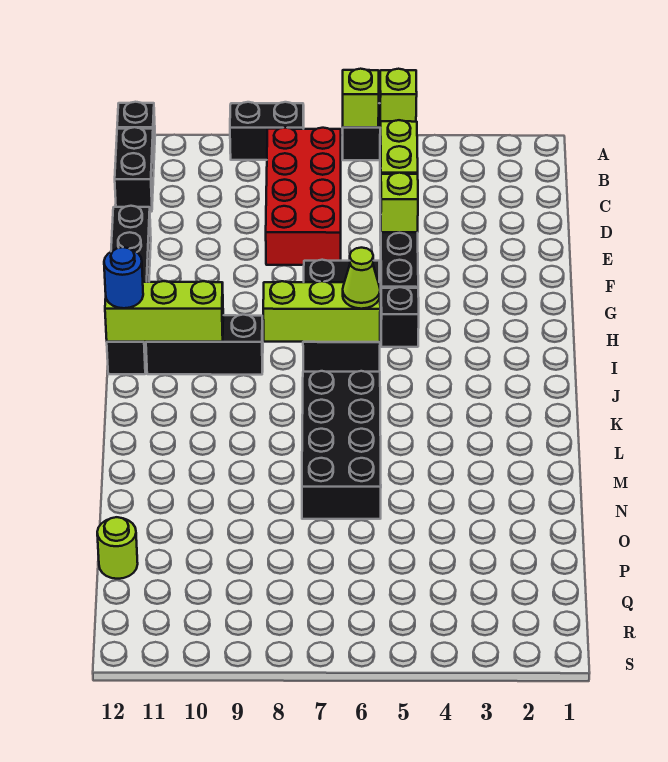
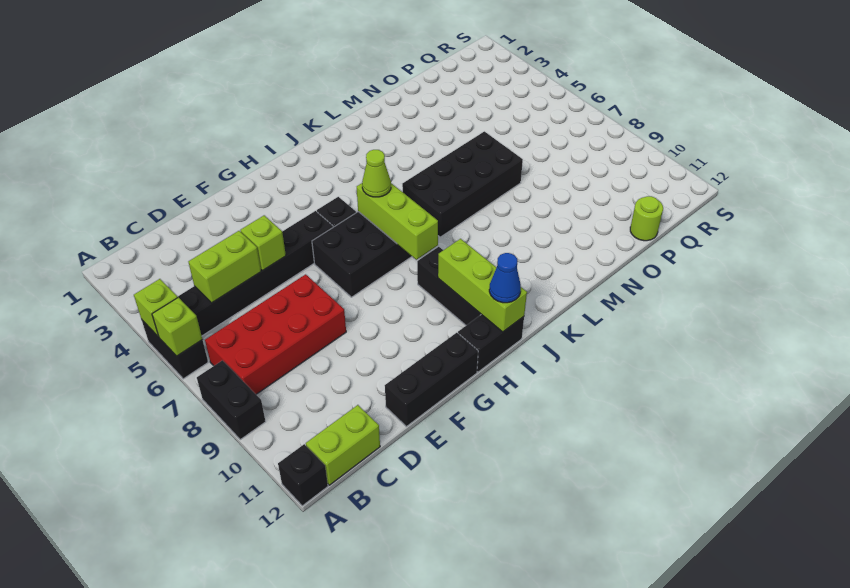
black 1x2 brick [115,127,154,212] -> lime 1x2 brick [306,405,380,485]
blue 1x1 round brick [104,247,143,308] -> blue 1x1 cone [489,253,521,303]

